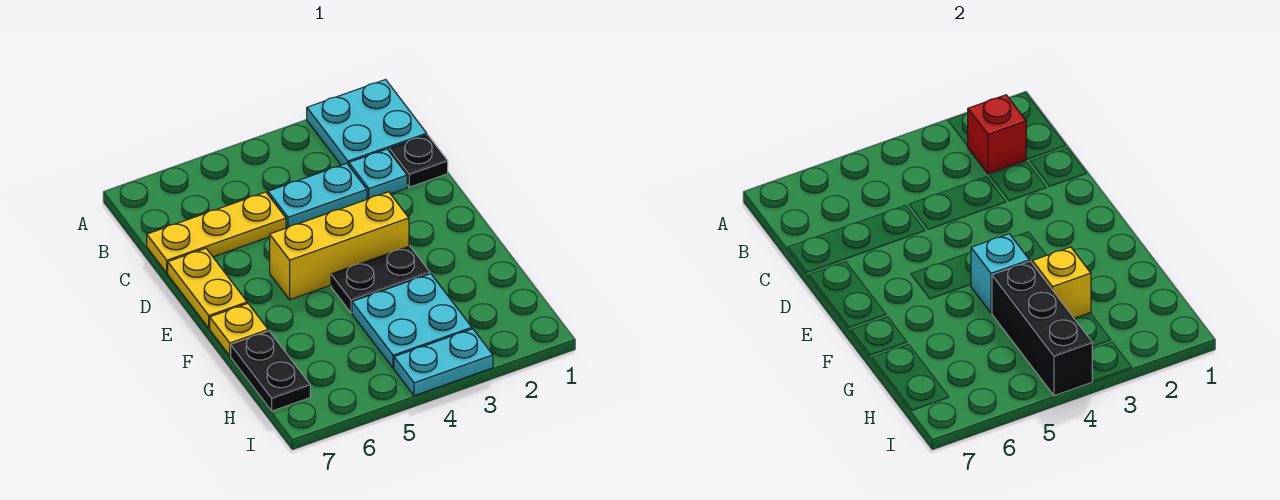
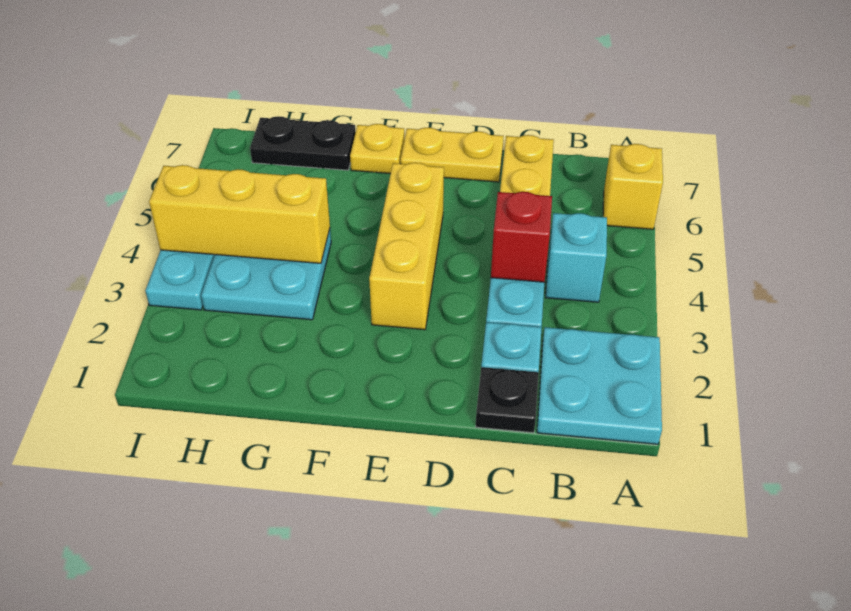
red 1x1 brick [968,95,1026,174] -> red 1x1 brick moved to [491,192,552,282]
black 1x2 plate [331,246,430,313] -> none
cyan 1x1 brick [971,234,1029,313] -> cyan 1x1 brick moved to [546,213,607,302]
yellow 1x1 brick [1032,247,1091,318] -> yellow 1x1 brick moved to [603,144,663,229]
black 1x3 brick [992,261,1093,396] -> yellow 1x3 brick [149,165,330,263]

